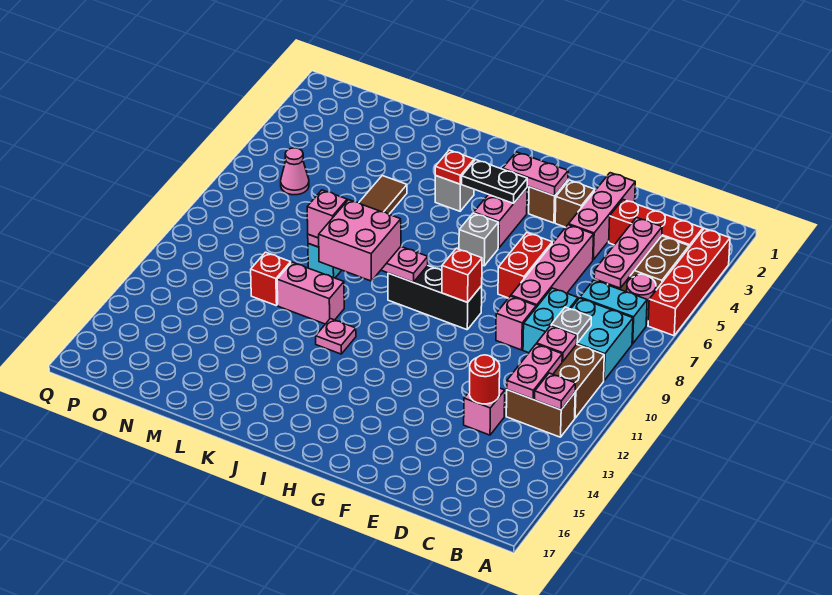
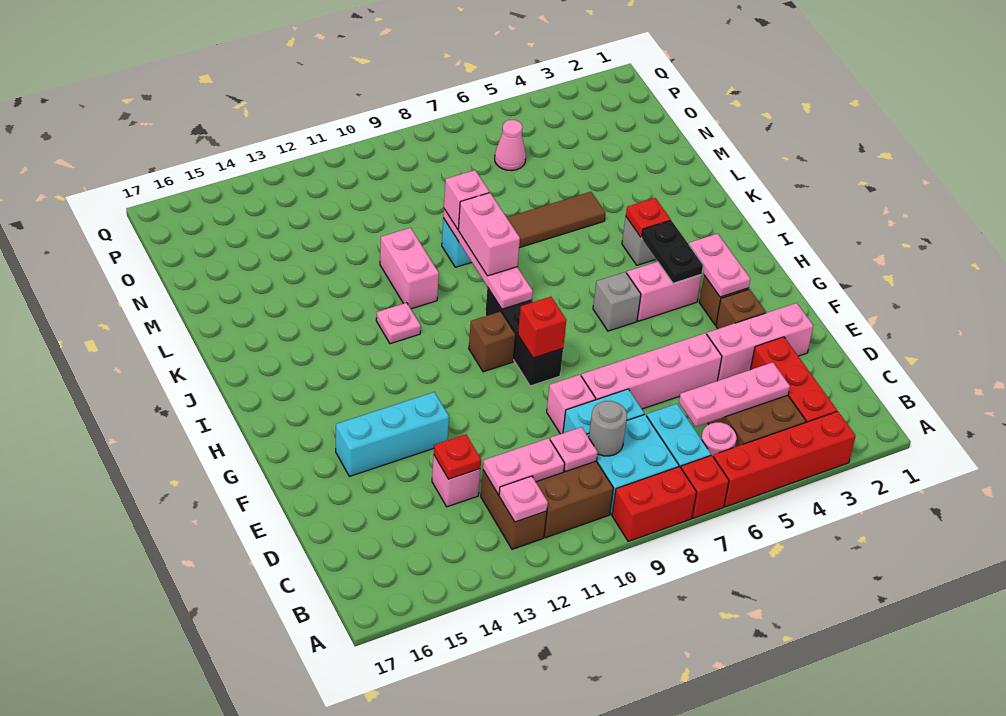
grey 1x1 plate [551,307,591,343] -> grey 1x1 round brick [589,401,627,456]
red 1x1 round brick [469,355,500,404] -> red 1x1 plate [434,434,481,479]
red 1x2 brick [498,233,552,298] -> red 1x2 brick moved to [612,467,697,541]
none -> cyan 1x3 brick [336,392,449,476]
none -> brown 1x1 brick [469,311,516,372]
pink 2x2 brick [319,200,401,281] -> pink 1x2 brick [458,193,520,276]
red 1x1 brick [251,252,291,306] -> red 1x1 brick moved to [681,455,729,518]

